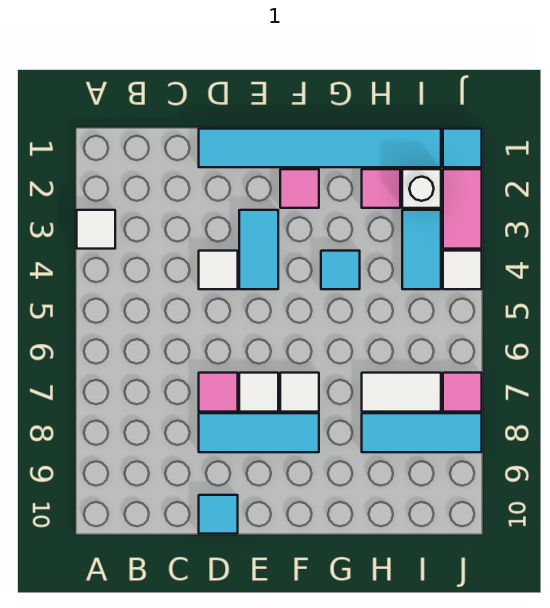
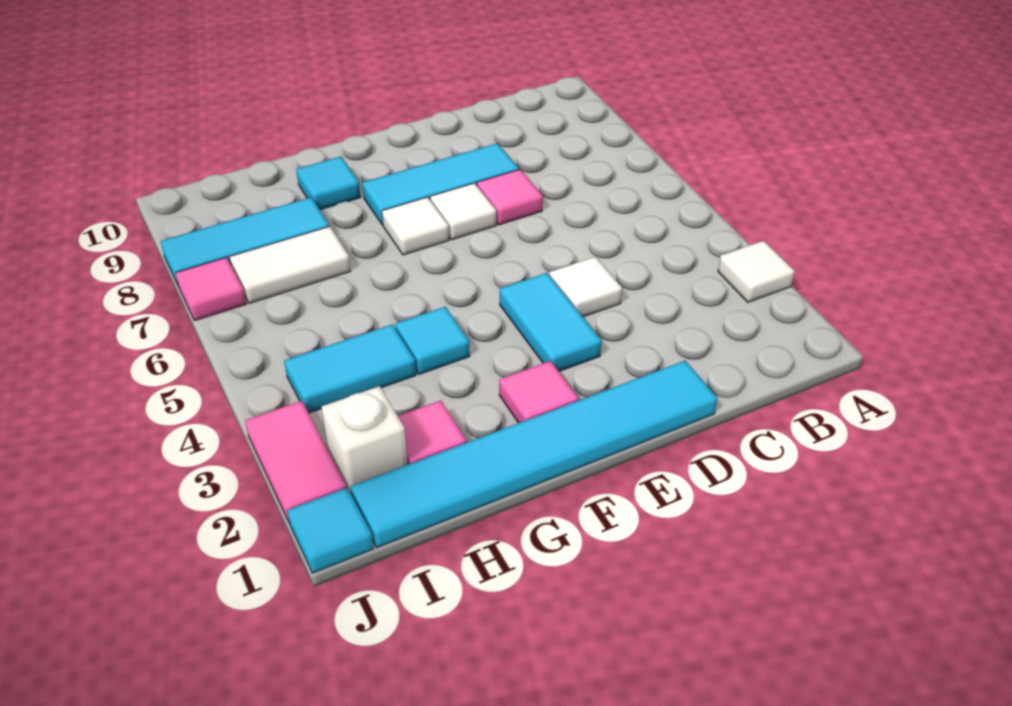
cyan 1x1 tile [199,495,238,534] -> cyan 1x1 tile moved to [296,157,361,210]
cyan 1x2 tile [402,210,441,289] -> cyan 1x2 tile turned to [284,324,416,413]
white 1x1 tile [443,251,482,289] -> none

